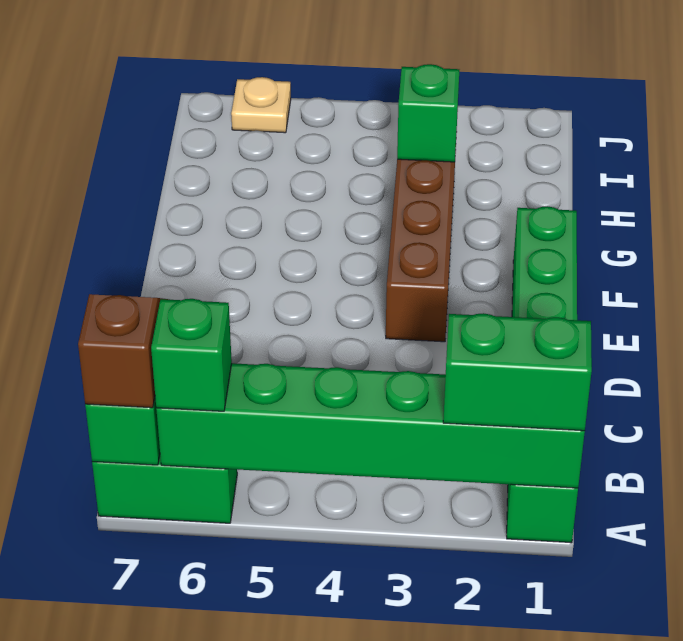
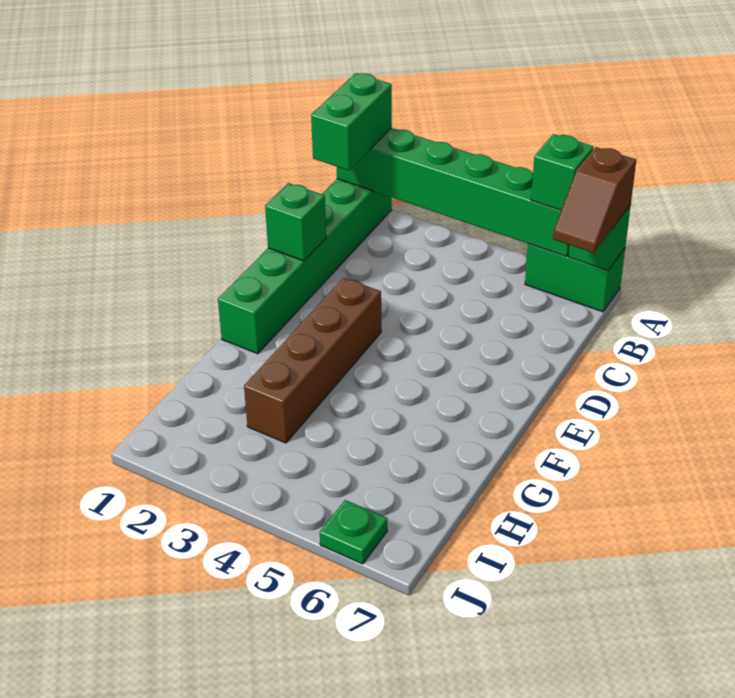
green 1x2 brick [443,313,592,431] -> green 1x2 brick turned to [311,73,392,170]
green 1x1 brick [397,64,459,162] -> green 1x1 brick moved to [265,183,326,261]
tan 1x1 plate [231,77,291,133] -> green 1x1 plate [320,500,387,564]

